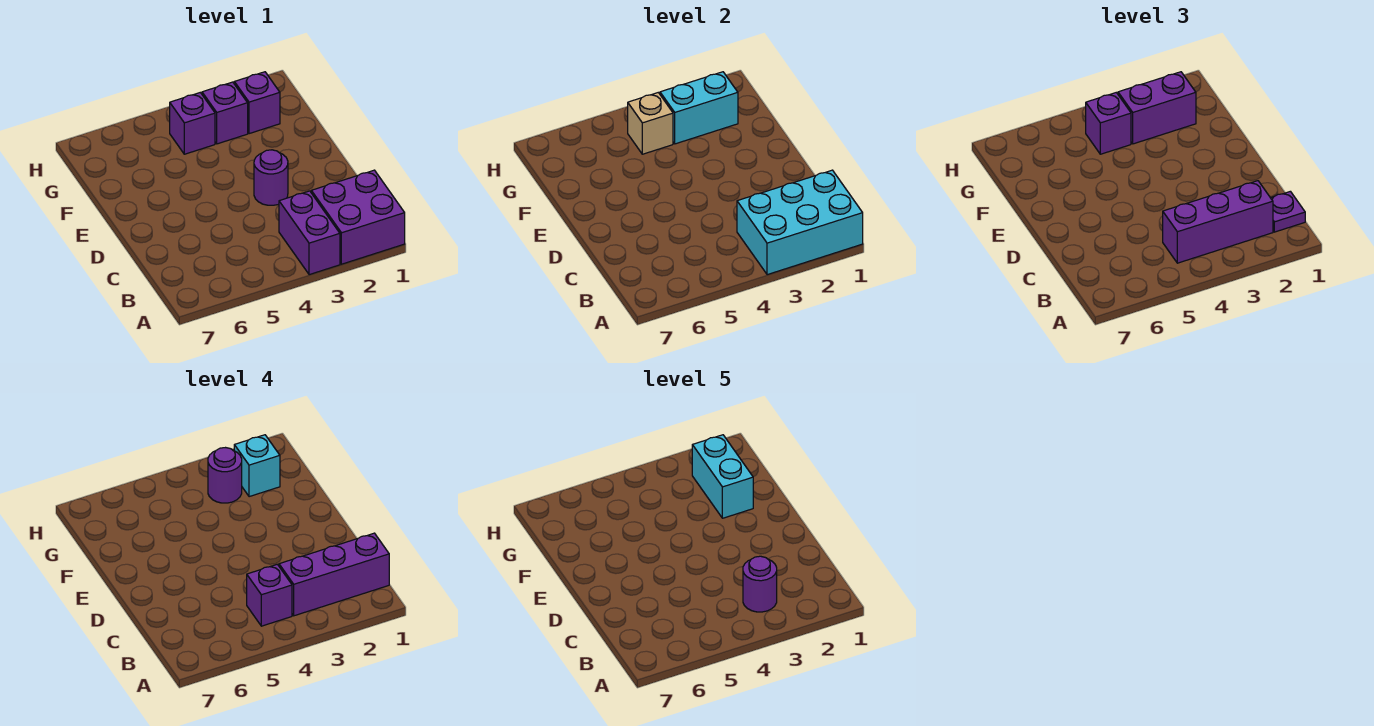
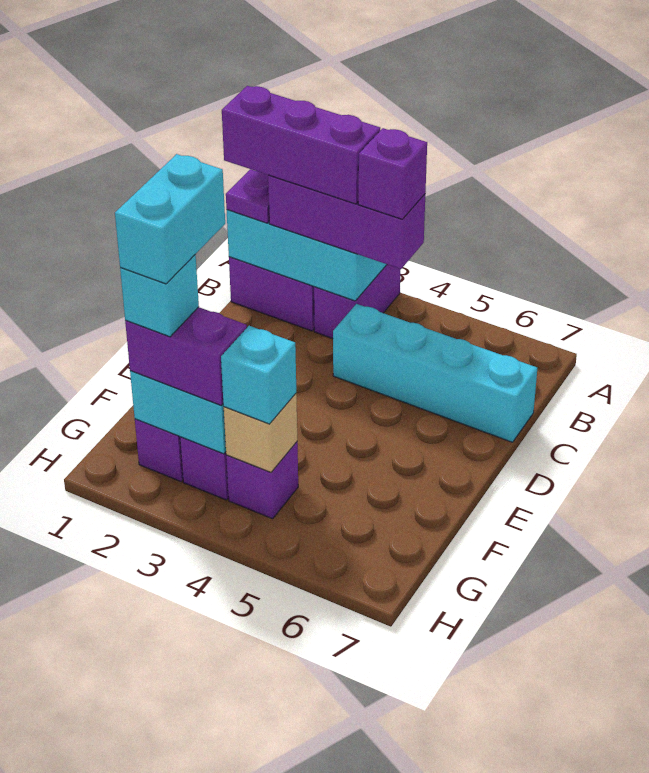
purple 1x1 round brick [743,556,777,612] -> none
none -> cyan 1x4 brick [333,304,537,442]
purple 1x1 round brick [254,150,288,205] -> none
purple 1x1 round brick [208,448,242,503] -> none
purple 1x1 brick [1086,93,1131,154] -> cyan 1x1 brick [221,326,296,424]

